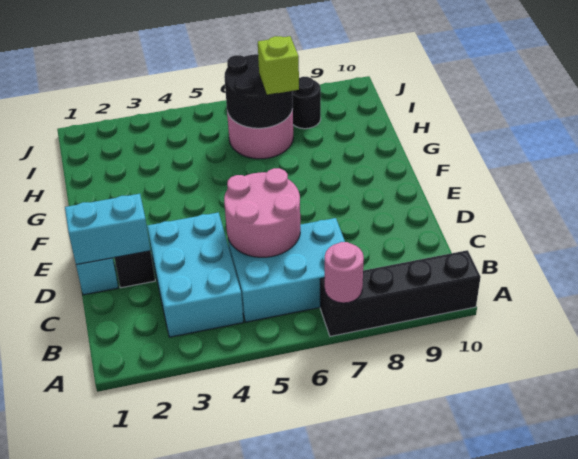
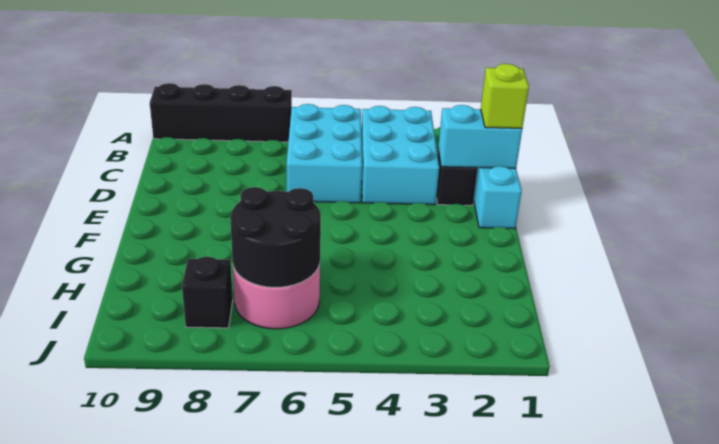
pink 1x1 round brick [325,242,364,303] -> none
cyan 2x3 brick [228,218,345,322] -> cyan 2x3 brick turned to [287,104,362,203]
pink 2x2 round brick [224,168,300,257] -> none
lime 1x1 brick [258,36,299,95] -> lime 1x1 brick moved to [481,64,529,128]
black 1x1 round brick [292,77,321,129] -> black 1x1 brick [182,257,233,328]

